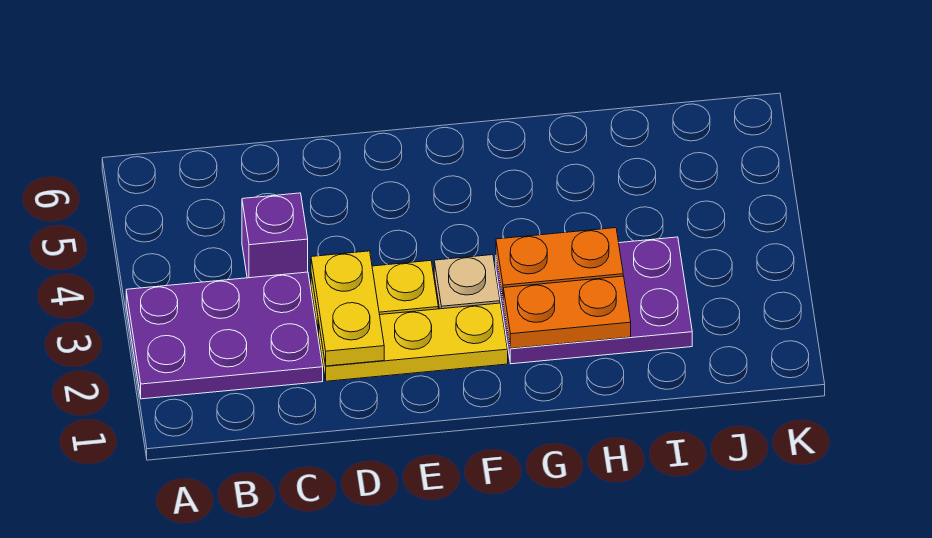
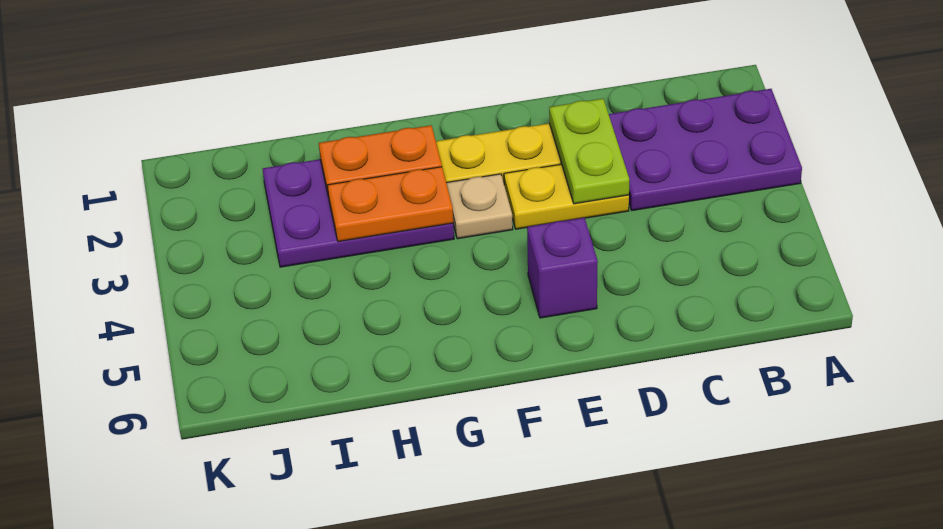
purple 1x1 brick [242,193,308,278] -> purple 1x1 brick moved to [527,218,598,318]
yellow 1x2 plate [311,251,384,366] -> lime 1x2 plate [549,99,629,204]

